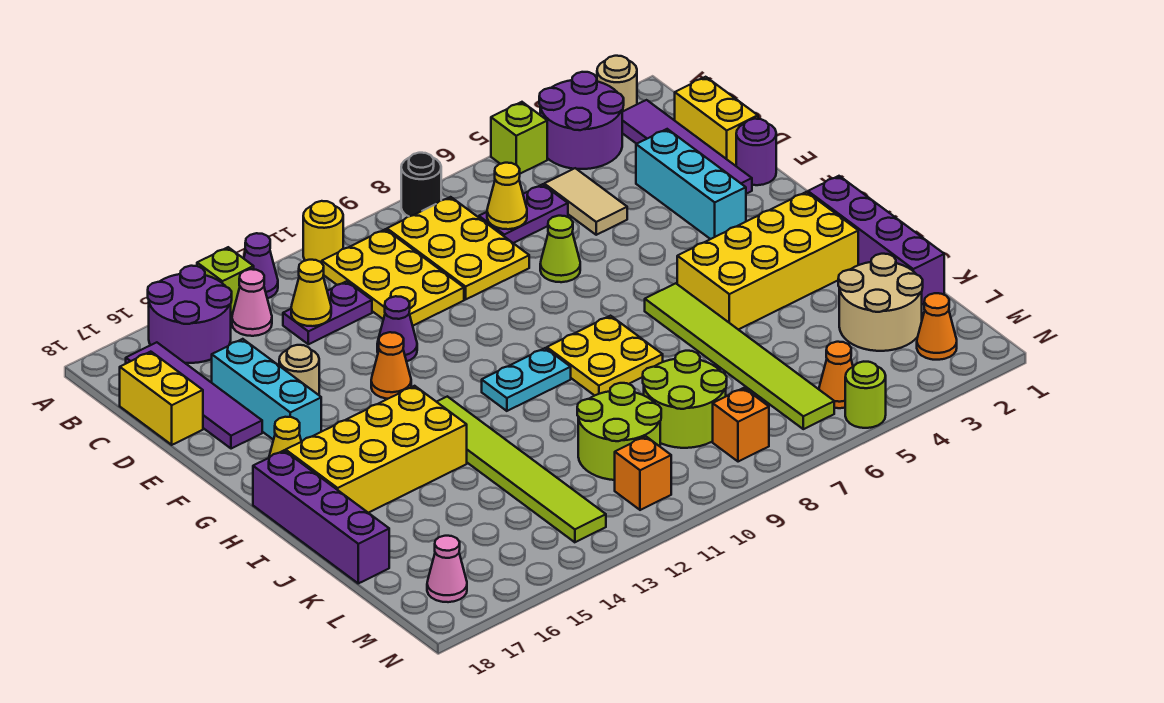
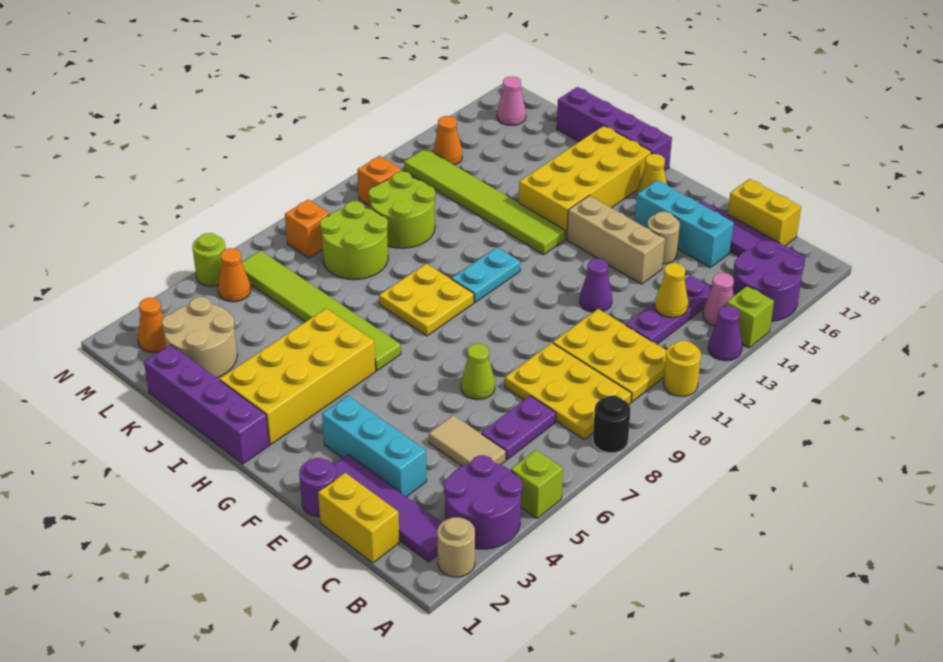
yellow 1x1 cone [487,163,527,229] -> none
purple 1x2 plate [283,281,372,344] -> purple 1x3 plate [626,275,712,344]
none -> tan 1x3 brick [567,196,665,284]
orange 1x1 cone [371,332,411,399] -> orange 1x1 cone moved to [433,116,462,165]

